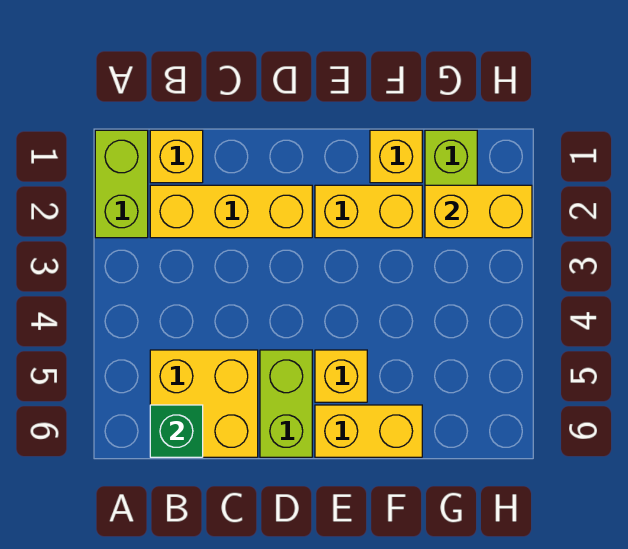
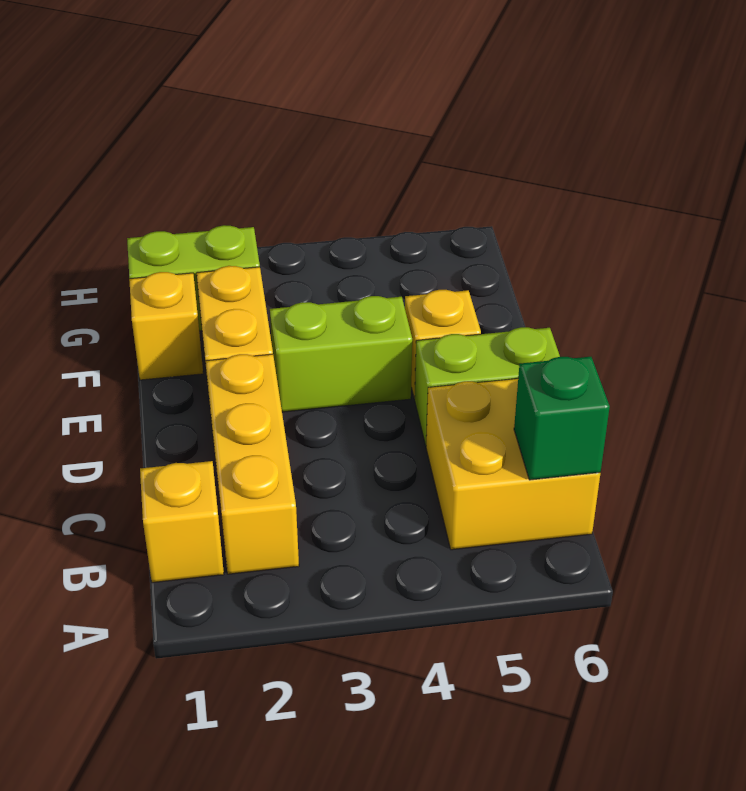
lime 1x2 brick [95,130,148,238] -> lime 1x2 brick moved to [270,296,412,412]
yellow 1x2 brick [315,405,422,457] -> none
yellow 1x2 brick [425,185,532,238] -> none

